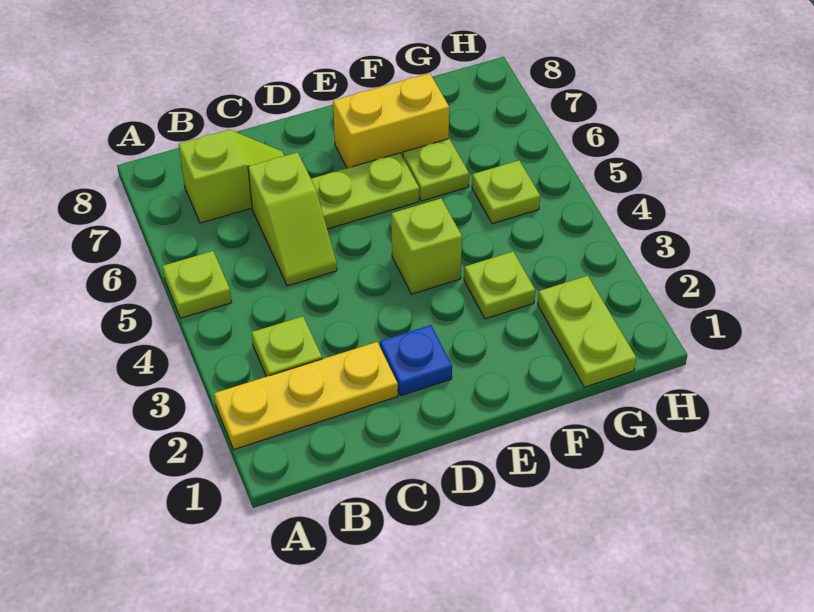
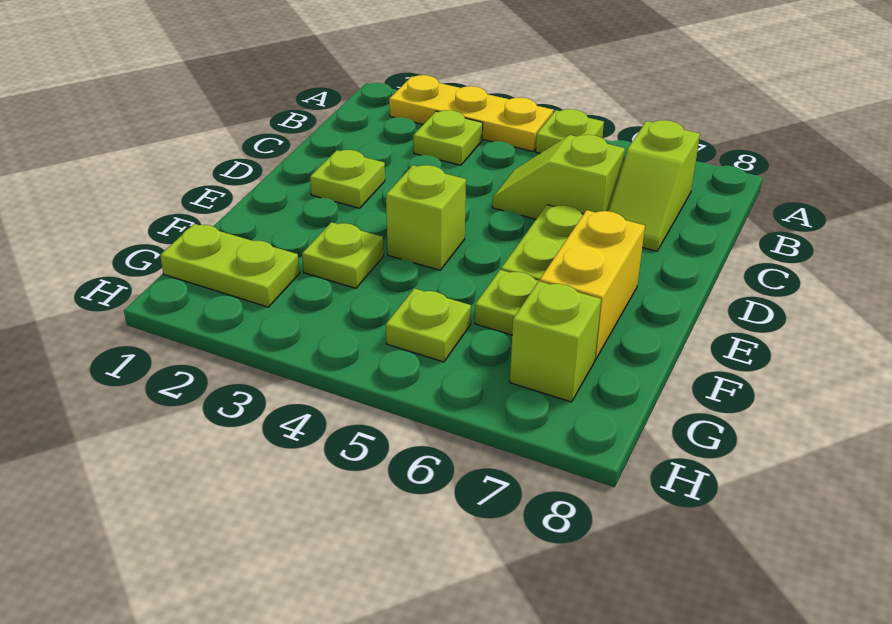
yellow 1x3 plate [214,342,398,449] -> yellow 1x3 plate turned to [389,75,553,152]
blue 1x1 plate [380,325,452,396] -> lime 1x1 plate [310,150,385,208]
none -> lime 1x1 brick [510,281,601,402]

